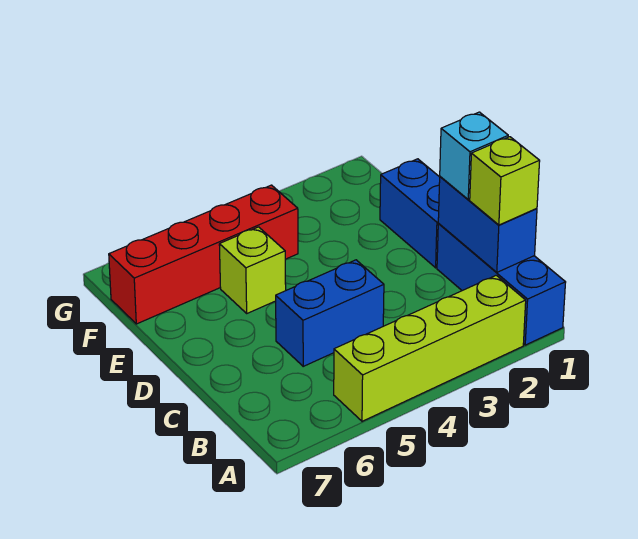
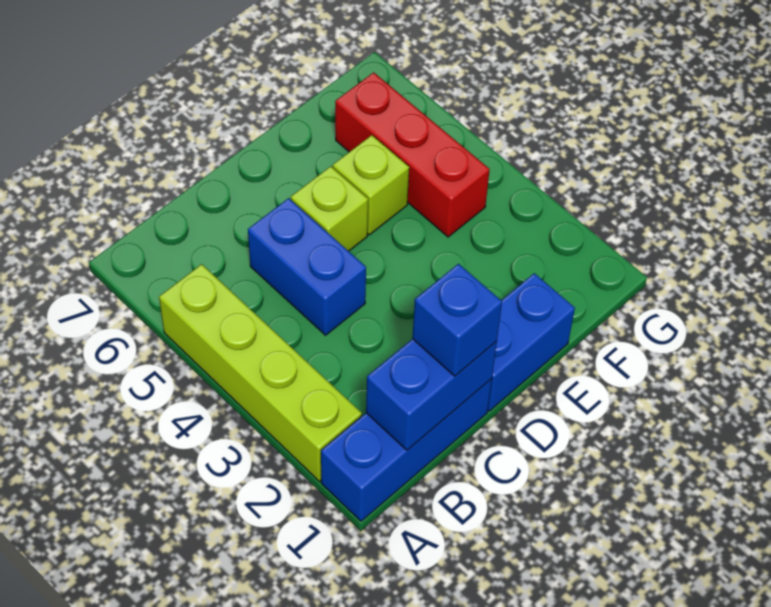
lime 1x1 brick [470,137,540,225] -> lime 1x1 brick moved to [291,166,368,251]
cyan 1x1 brick [440,112,508,200] -> blue 1x1 brick [412,264,502,376]
red 1x4 brick [109,185,298,324] -> red 1x3 brick [335,72,490,237]

